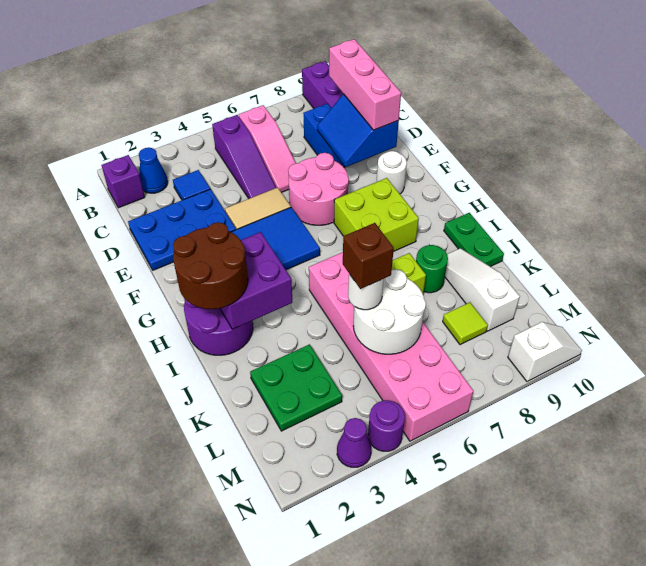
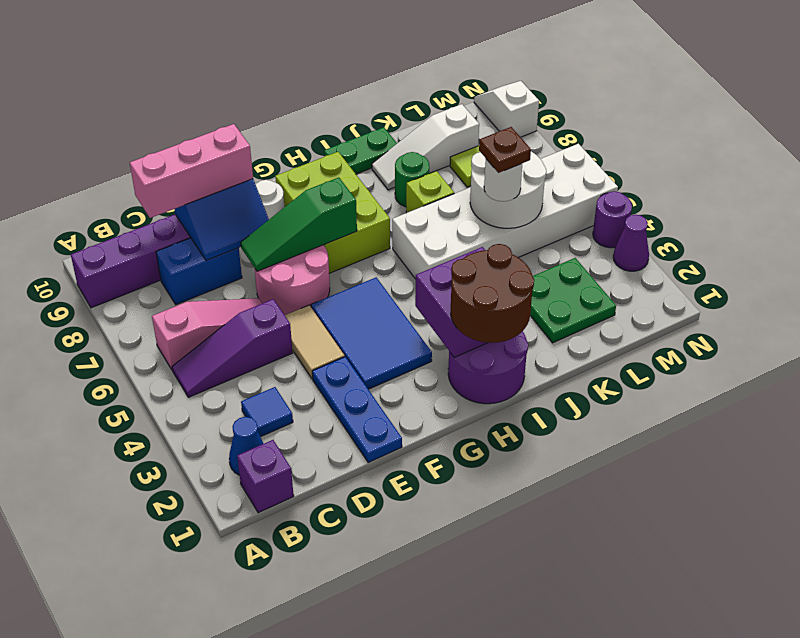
purple 1x3 slope [212,115,276,199] -> purple 1x3 slope turned to [172,299,293,397]
blue 2x3 plate [128,189,236,270] -> blue 1x3 plate [312,357,402,462]
none -> green 1x3 slope [241,177,357,271]
lime 2x2 brick [334,178,419,252] -> lime 2x3 brick [275,152,390,273]
pink 2x6 brick [309,252,473,441] -> white 2x6 brick [392,144,618,279]
brown 1x1 brick [343,223,394,289] -> brown 1x1 plate [479,127,531,173]

